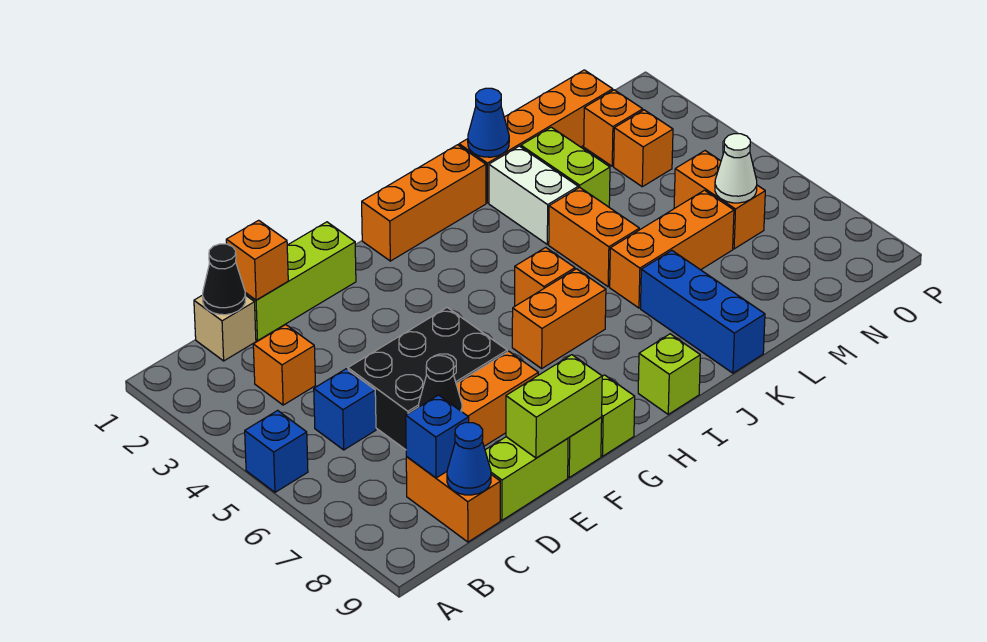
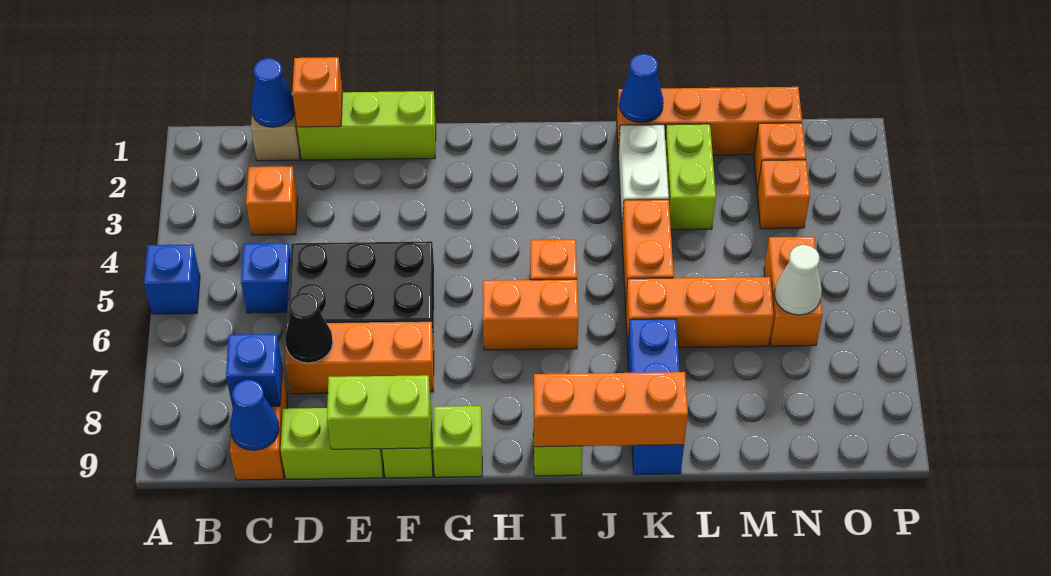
black 1x1 cone [203,244,246,315] -> blue 1x1 cone [251,58,295,127]
orange 1x3 brick [362,145,486,261] -> orange 1x3 brick moved to [534,372,688,447]

